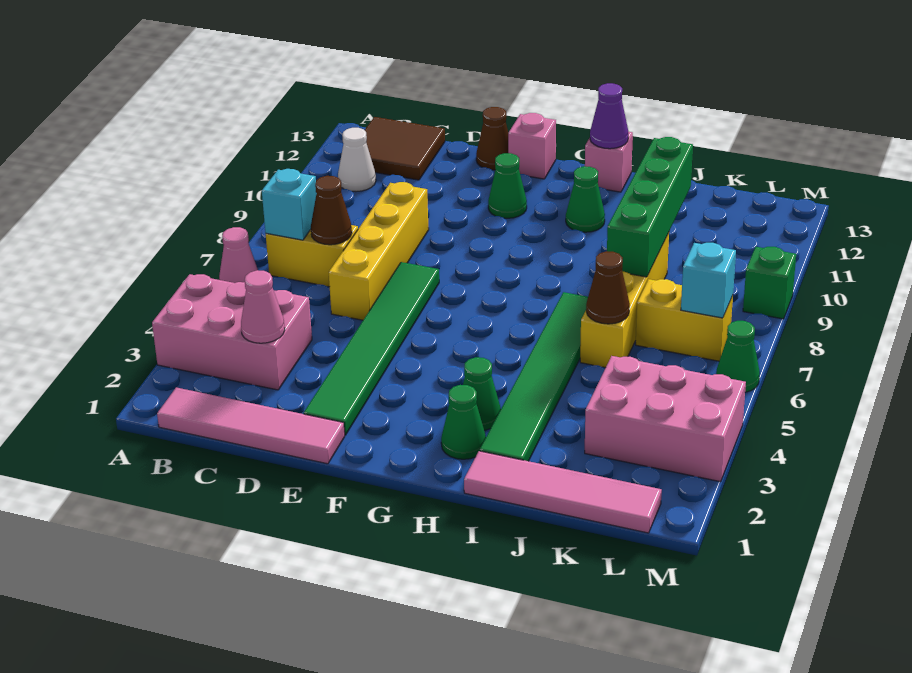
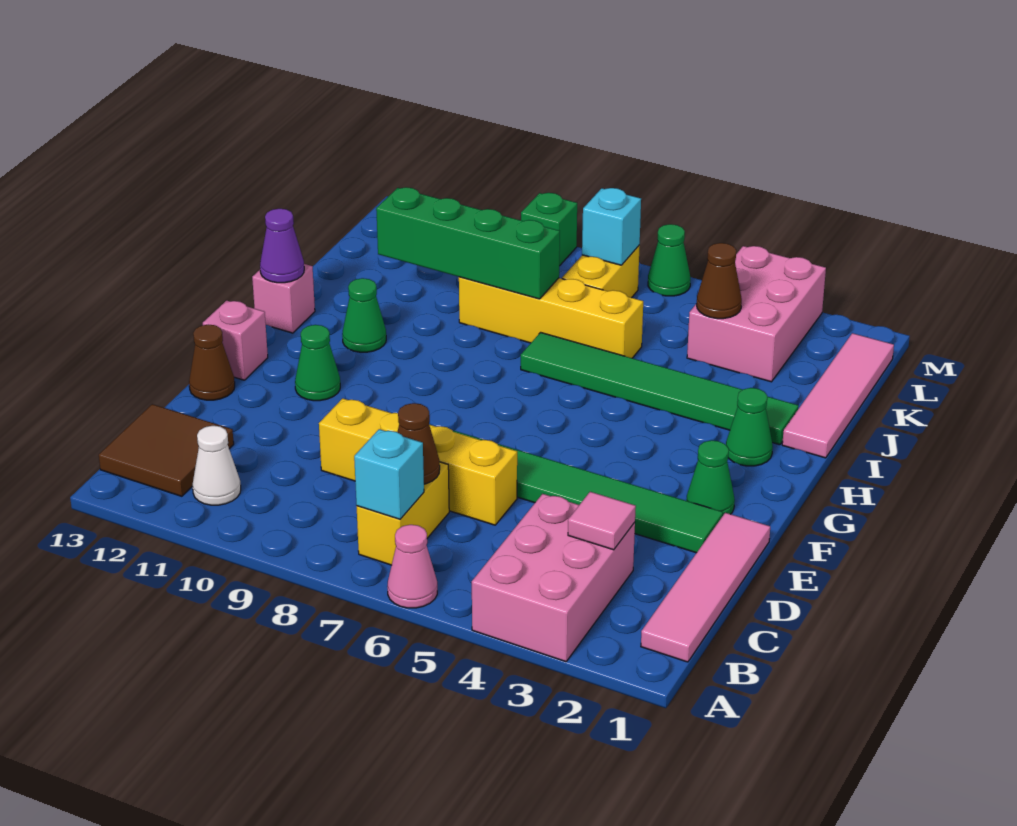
pink 1x1 cone [241,270,285,343] -> pink 1x1 tile [568,492,636,550]
green 1x1 cone [463,357,501,430] -> green 1x1 cone moved to [686,440,735,515]
brown 1x1 cone [586,251,630,324] -> brown 1x1 cone moved to [697,243,742,319]

